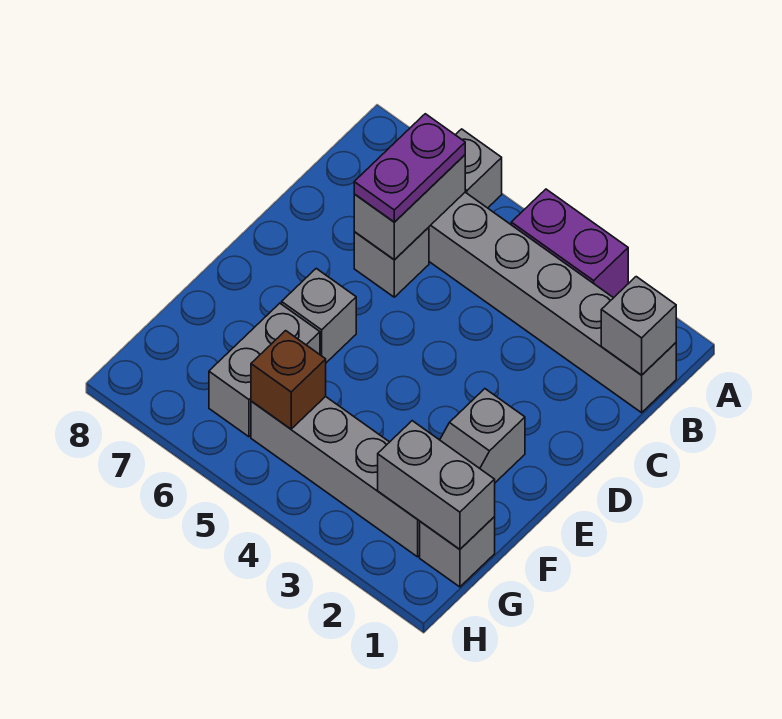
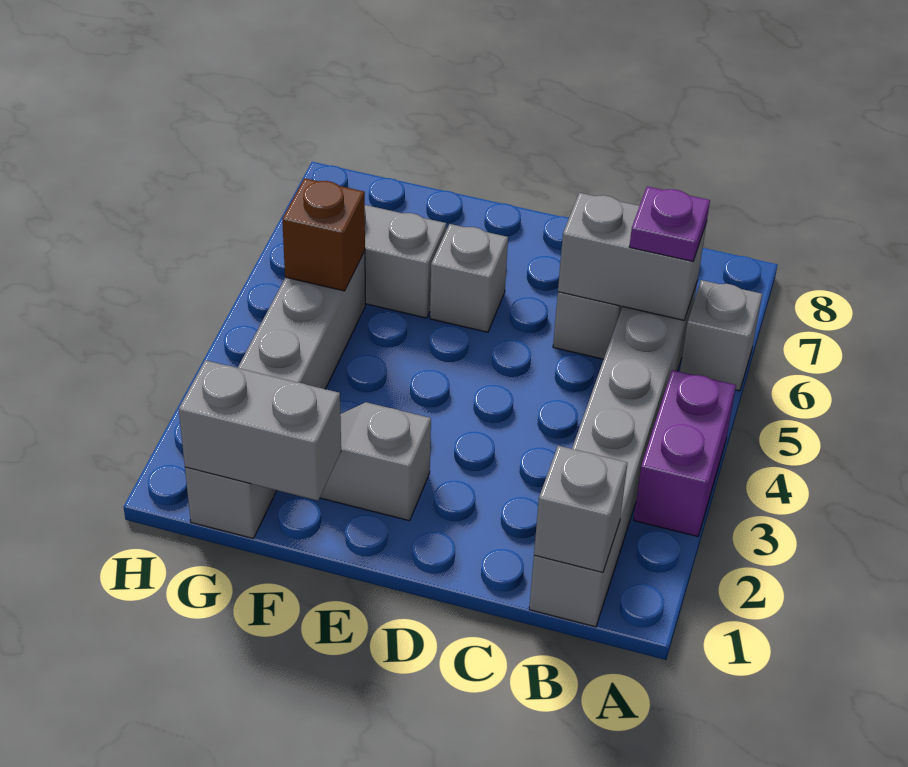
purple 1x2 plate [354,114,465,222] -> purple 1x1 plate [629,187,710,262]
grey 1x2 brick [378,421,495,549] -> grey 1x2 brick turned to [179,360,341,501]

